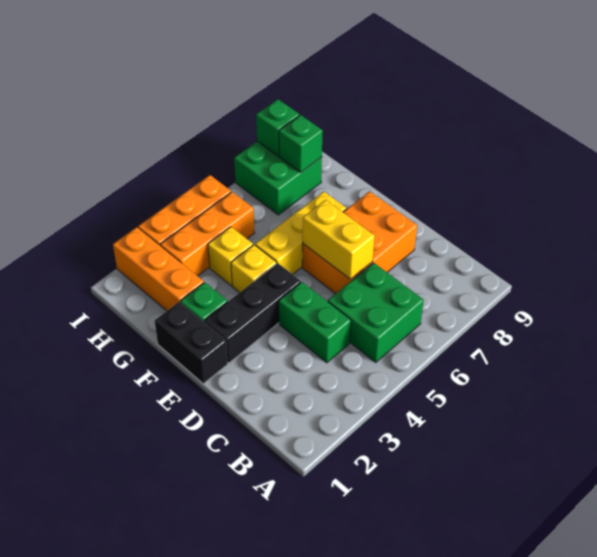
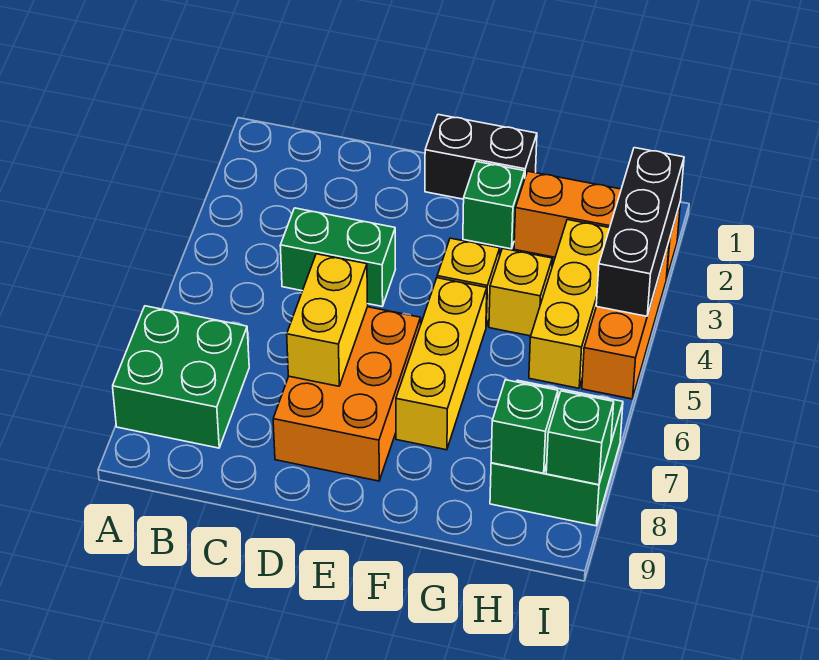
green 2x2 brick [328,263,424,363] -> green 2x2 brick moved to [113,306,249,448]
yellow 1x2 brick [303,200,375,279] -> yellow 1x2 brick turned to [287,254,368,386]
black 1x3 brick [204,263,301,363] -> black 1x3 brick moved to [596,148,684,316]
orange 1x3 brick [160,192,254,276] -> yellow 1x3 brick [529,220,610,388]

